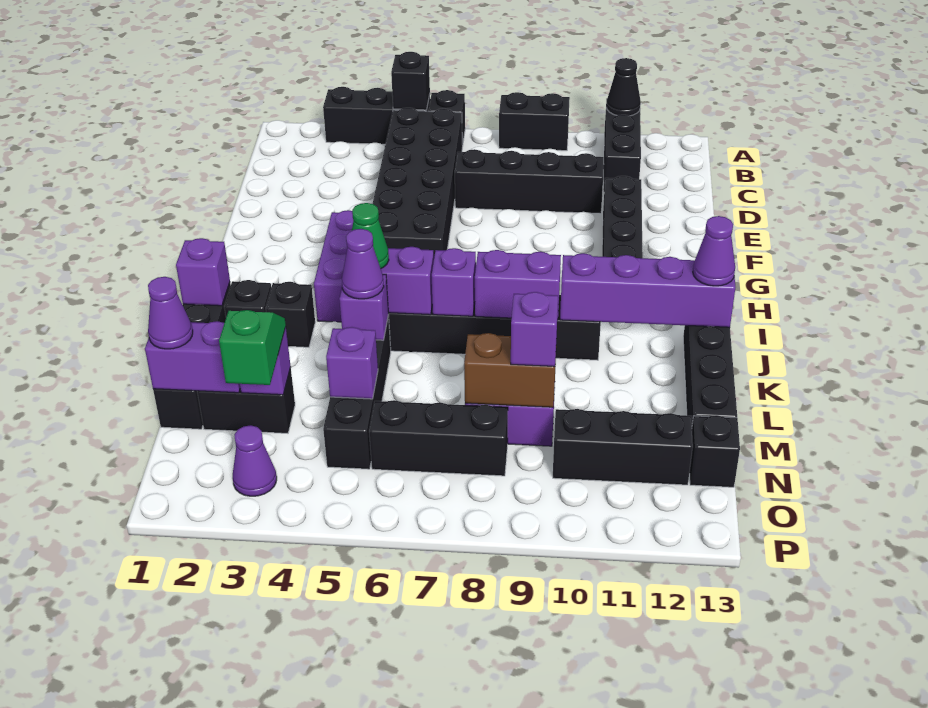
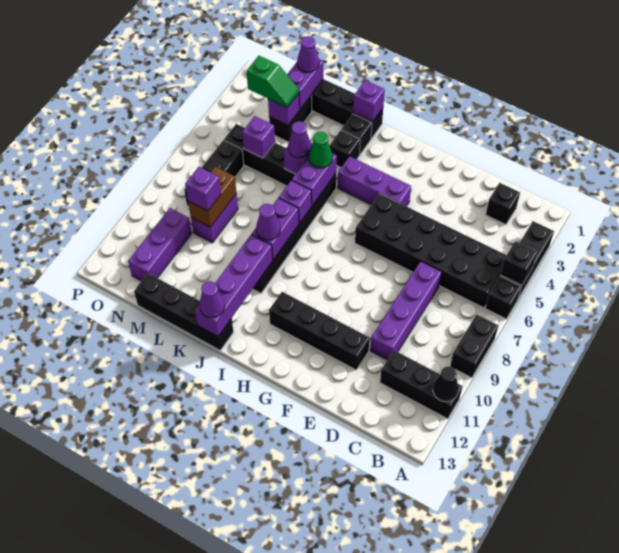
black 1x4 brick [455,149,604,214] -> purple 1x4 brick [370,261,442,360]
black 1x3 brick [553,409,693,485] -> purple 1x3 brick [128,208,192,281]
black 1x1 brick [689,415,740,487] -> black 1x1 brick moved to [486,183,520,225]
purple 1x1 cone [233,425,277,496] -> purple 1x1 cone moved to [256,204,281,240]

